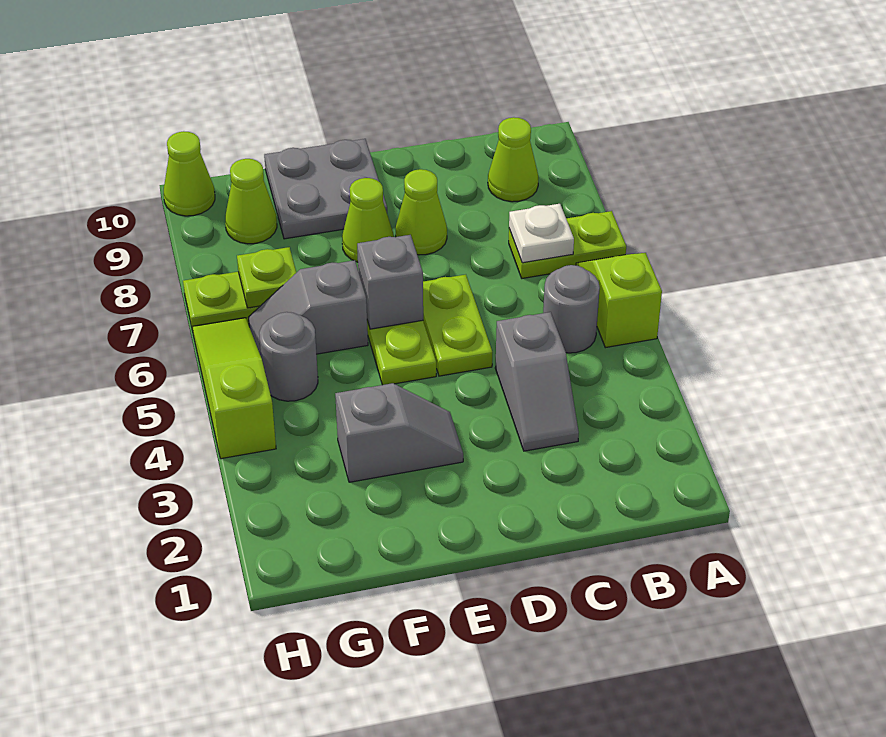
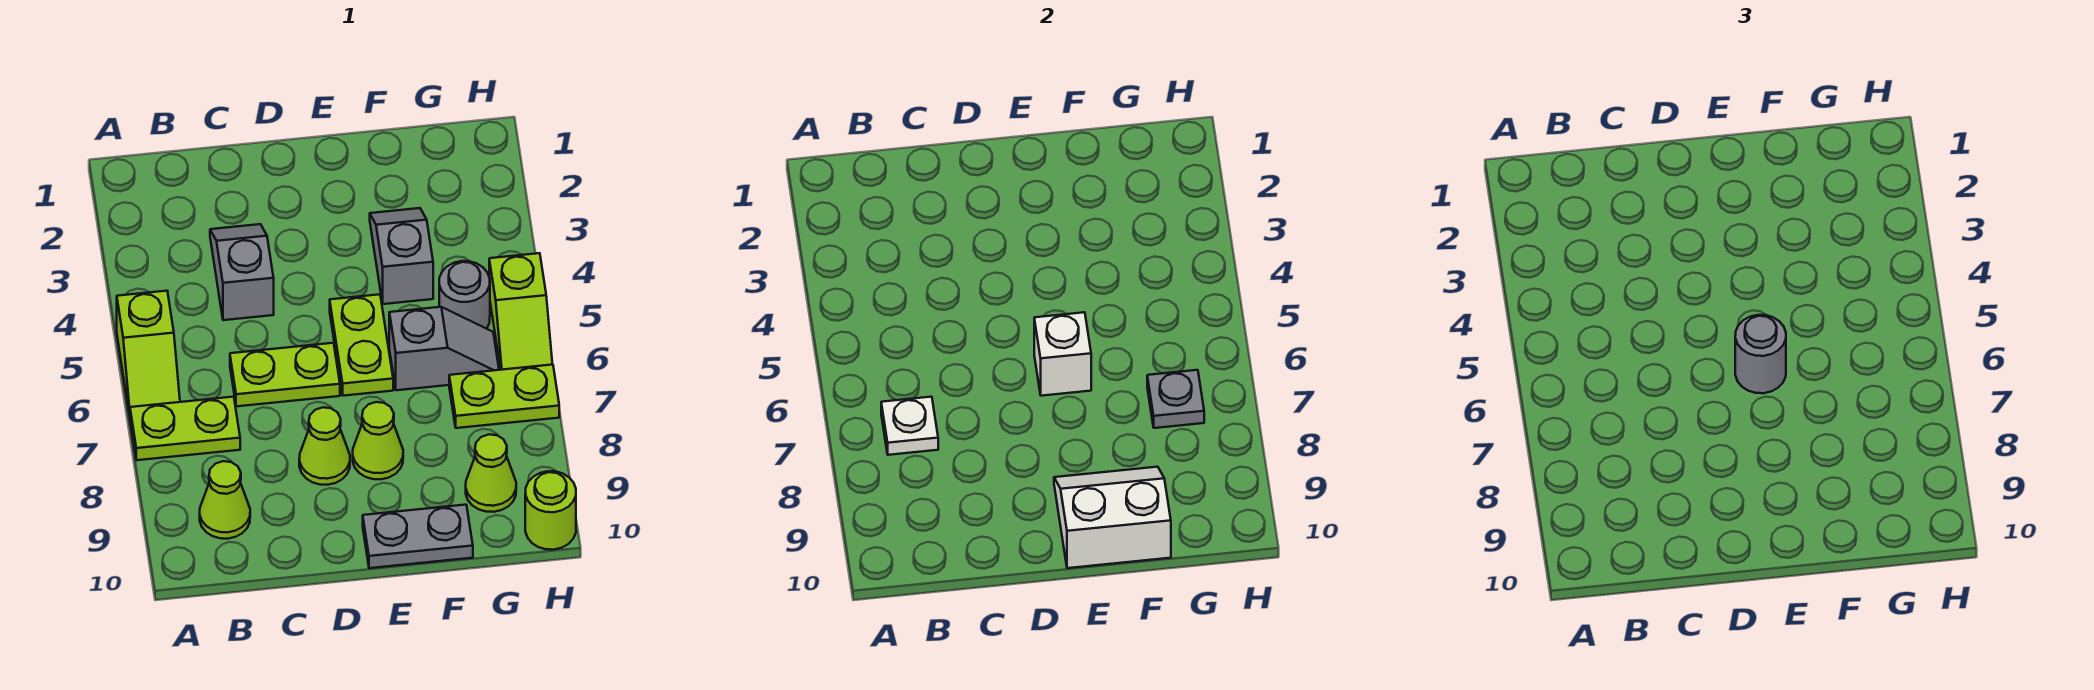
grey 1x1 round brick [543,265,600,353] -> grey 1x1 round brick moved to [1735,315,1786,393]
lime 1x2 plate [423,275,492,376] -> lime 1x2 plate turned to [230,343,340,406]
grey 1x2 slope [335,383,463,482] -> grey 1x2 slope turned to [370,208,433,304]
grey 1x1 brick [357,235,423,329] -> white 1x1 brick [1034,312,1091,396]
grey 2x2 plate [264,139,387,239] -> grey 1x2 plate [363,505,473,568]
none -> white 2x2 slope [1054,467,1171,568]
lime 1x1 plate [237,247,296,308] -> grey 1x1 plate [1147,370,1204,428]
lime 1x3 slope [192,318,276,459] -> lime 1x2 slope [489,253,553,370]
lime 1x1 cone [164,131,215,216] -> lime 1x1 round brick [525,471,576,550]

